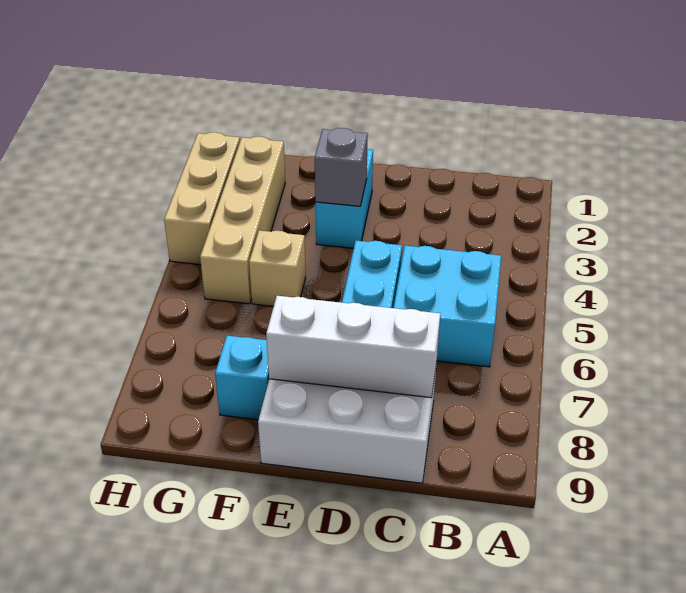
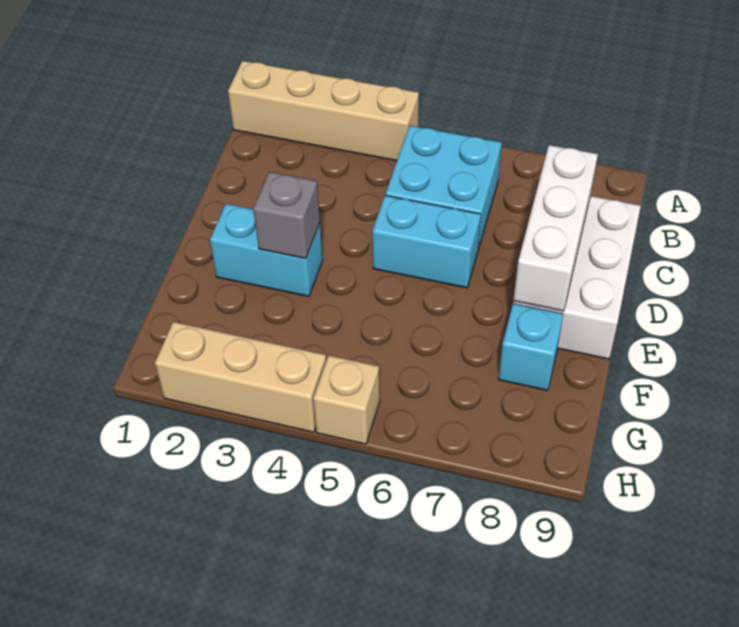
tan 1x1 brick [249,231,306,306] -> tan 1x1 brick moved to [313,355,380,444]
tan 1x4 brick [200,136,285,304] -> tan 1x4 brick moved to [228,61,419,161]

